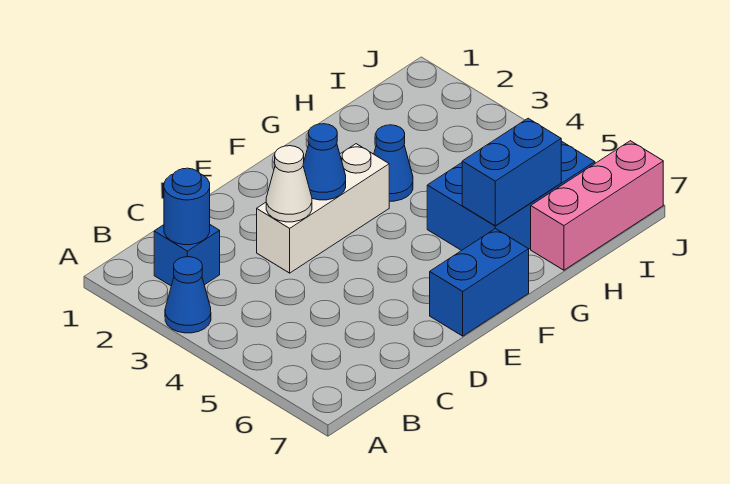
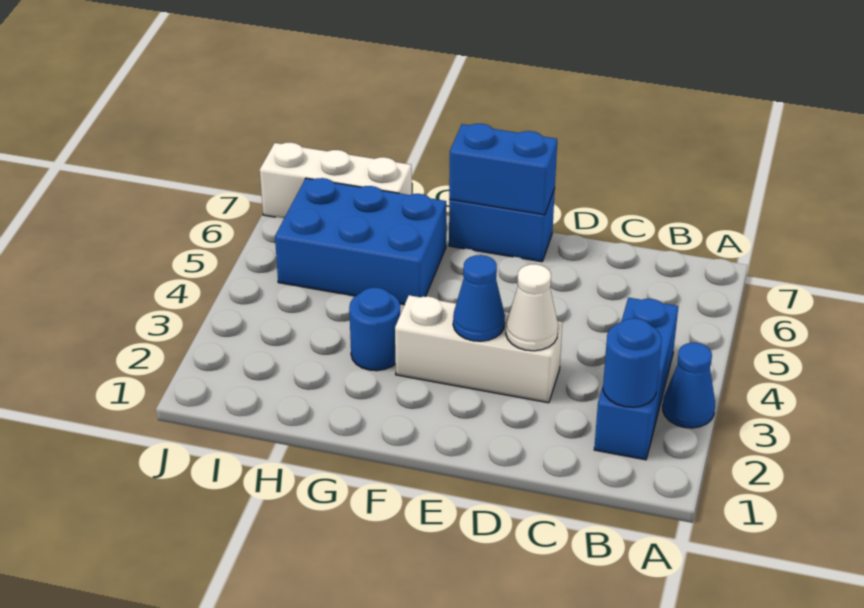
blue 1x1 brick [154,225,220,286] -> blue 1x3 brick [594,298,678,460]
blue 1x1 cone [374,125,413,201] -> blue 1x1 round brick [349,288,400,371]
blue 1x2 brick [462,118,561,226] -> blue 1x2 brick moved to [449,124,557,215]
pink 1x3 brick [531,141,663,270] -> white 1x3 brick [260,142,412,218]

